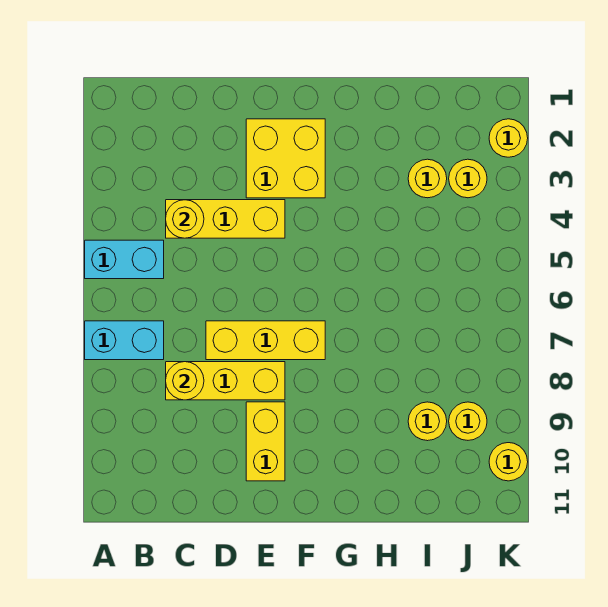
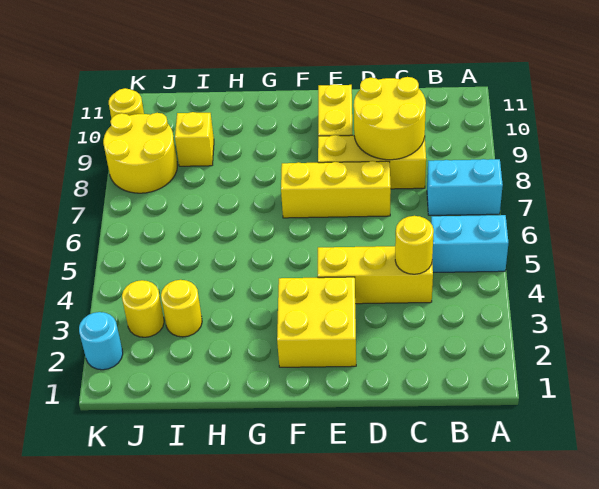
yellow 1x1 round brick [166,362,204,400] -> yellow 2x2 round brick [354,77,426,160]
yellow 1x1 round brick [408,402,447,441] -> yellow 1x1 brick [175,112,214,166]
yellow 1x1 round brick [449,402,487,440] -> yellow 2x2 round brick [103,113,177,193]
yellow 1x1 round brick [489,119,528,157] -> cyan 1x1 round brick [79,312,123,370]

